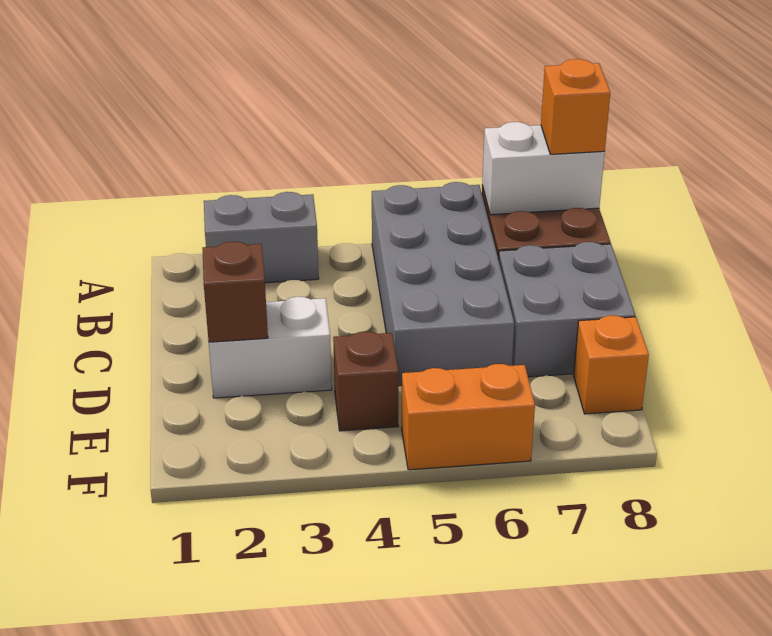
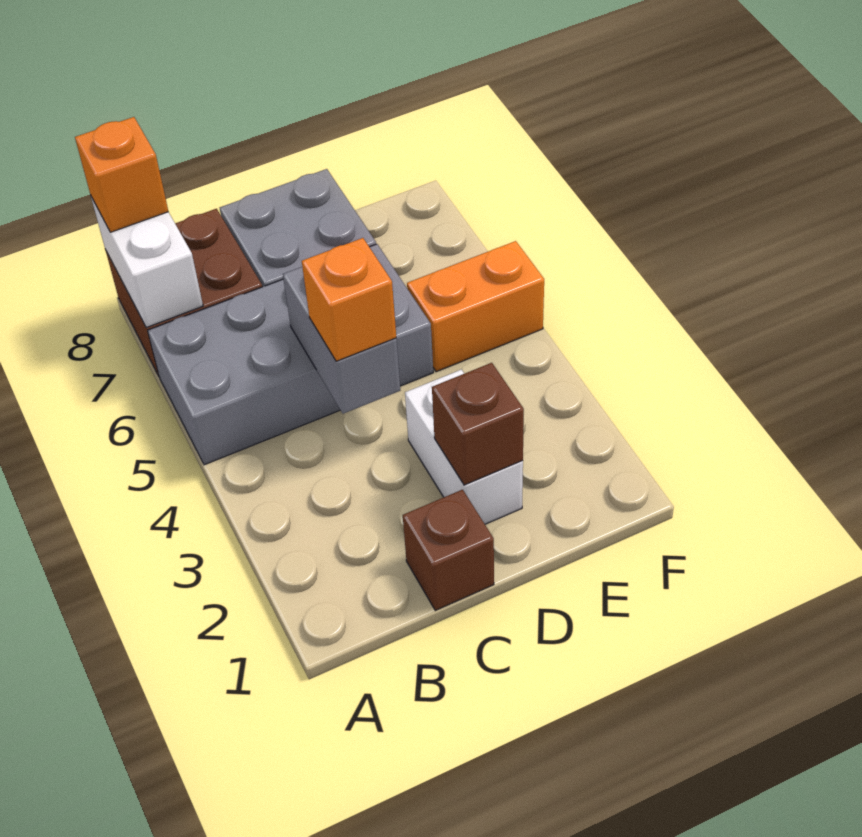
grey 1x2 brick [204,192,319,283] -> grey 1x2 brick moved to [283,267,400,414]
brown 1x1 brick [333,331,399,431] -> brown 1x1 brick moved to [403,490,494,610]
orange 1x1 brick [574,315,649,414] -> orange 1x1 brick moved to [302,238,396,361]
orange 1x2 brick [401,364,535,470] -> orange 1x2 brick turned to [407,241,544,372]

